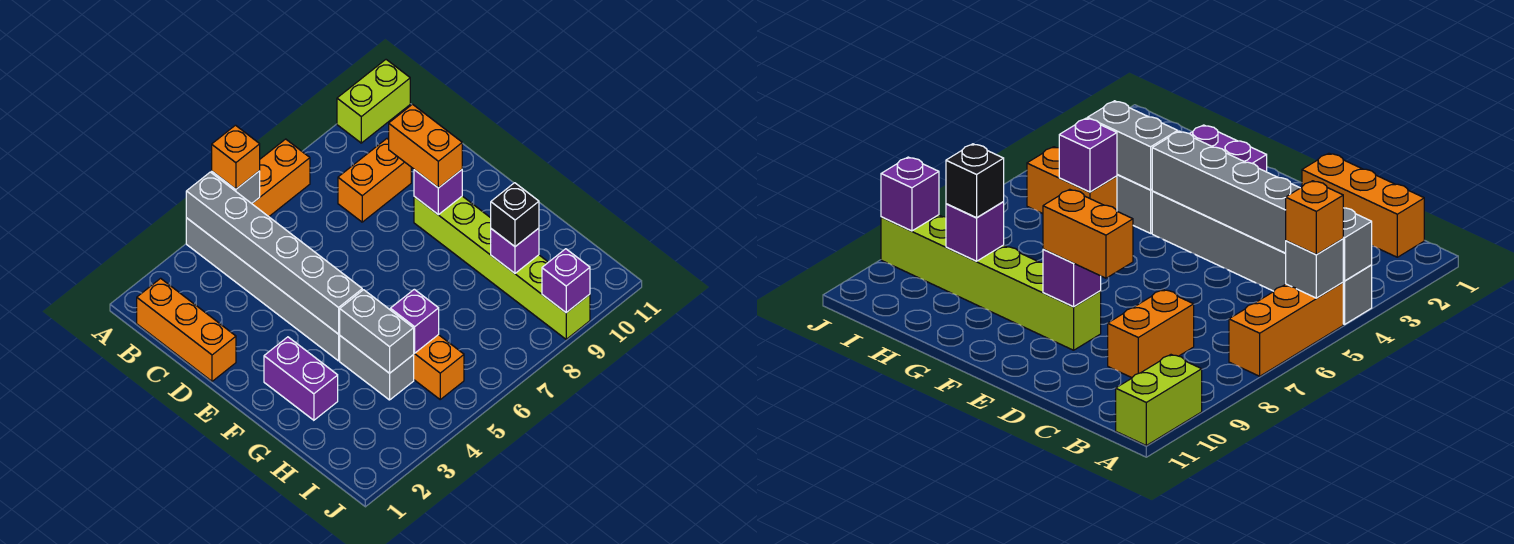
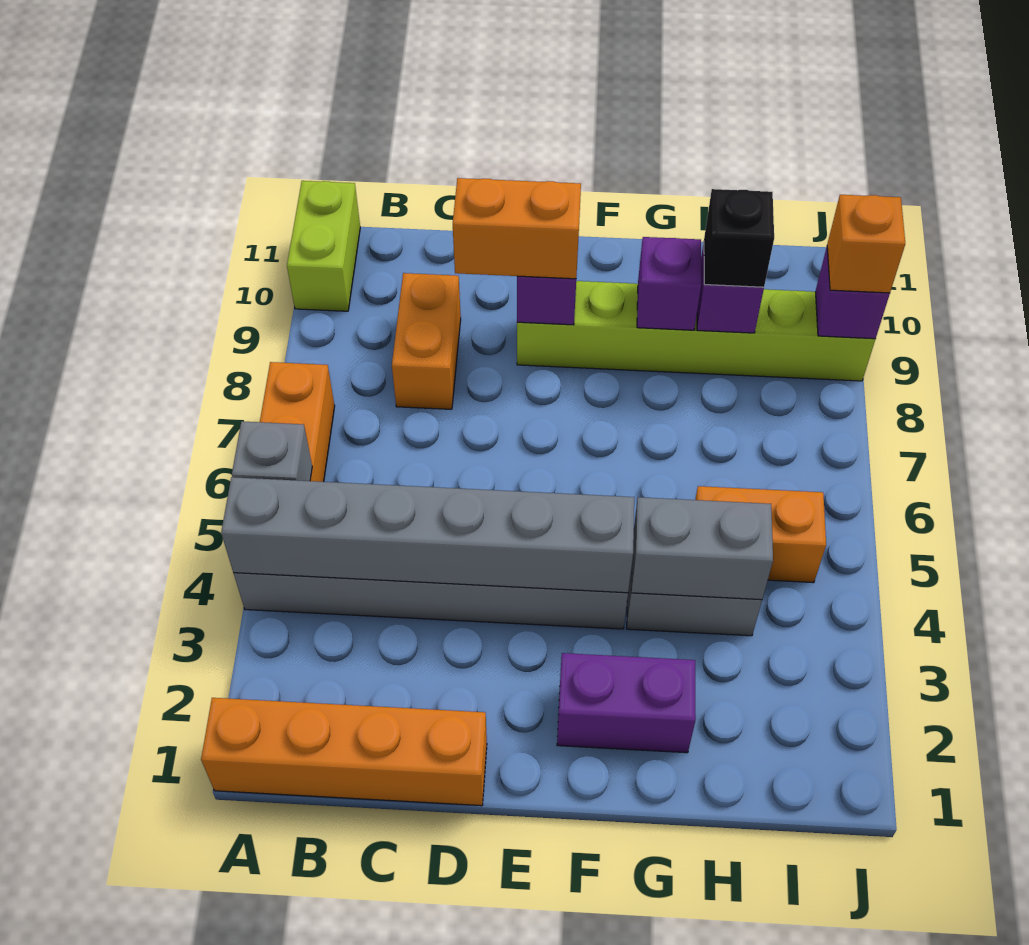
orange 1x1 brick [212,125,260,189] -> orange 1x1 brick moved to [827,195,905,293]
orange 1x3 brick [137,278,236,381] -> orange 1x4 brick [201,698,487,806]
purple 1x1 brick [390,289,439,353] -> purple 1x1 brick moved to [637,237,701,330]

